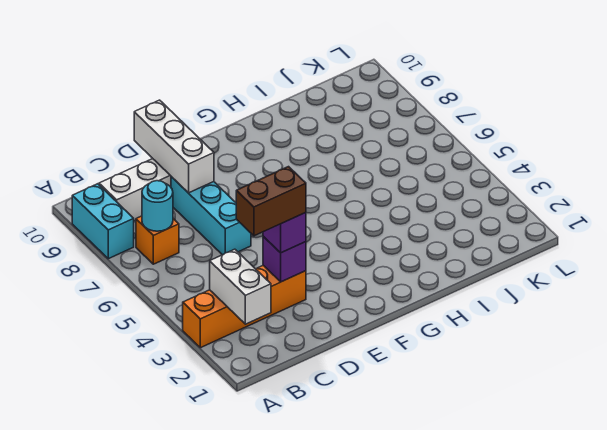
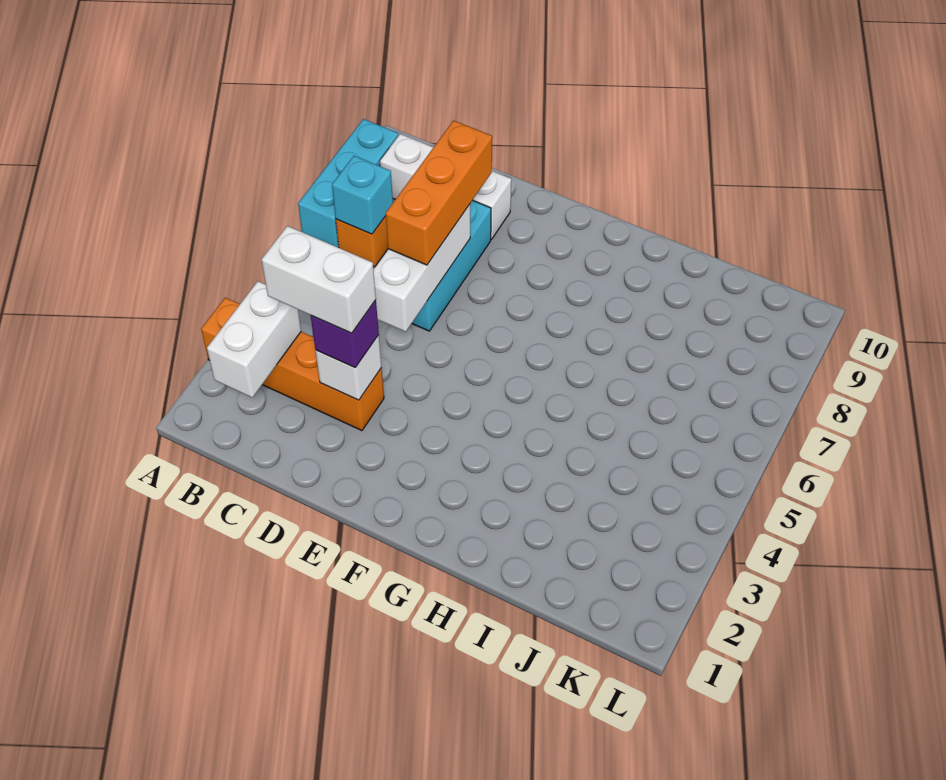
cyan 1x2 brick [72,184,134,259] -> cyan 1x3 brick [298,119,398,248]
cyan 1x1 round brick [142,181,173,231] -> cyan 1x1 brick [332,156,393,234]
brown 1x2 brick [236,167,306,236] -> white 1x2 brick [262,226,376,333]
purple 1x1 brick [263,237,306,282] -> white 1x1 brick [315,335,381,400]
none -> orange 1x3 brick [386,121,492,265]
white 1x3 brick [134,100,214,193] -> white 1x3 brick moved to [373,204,470,332]

